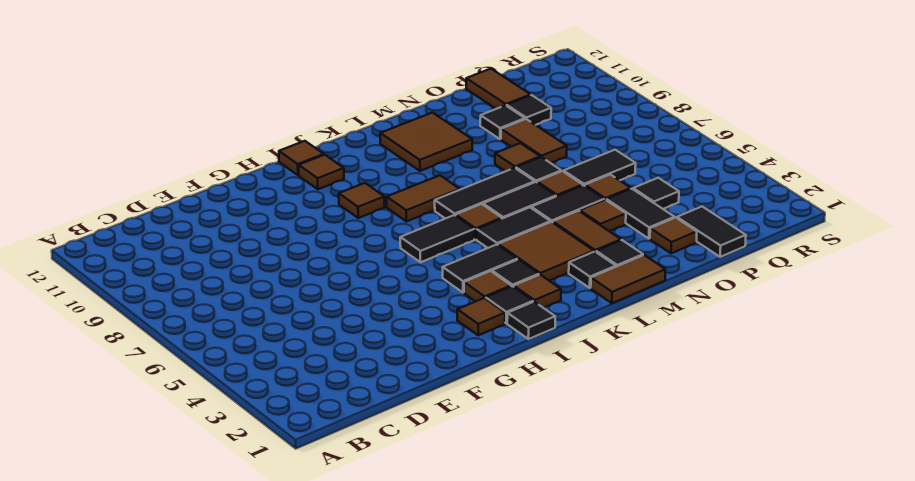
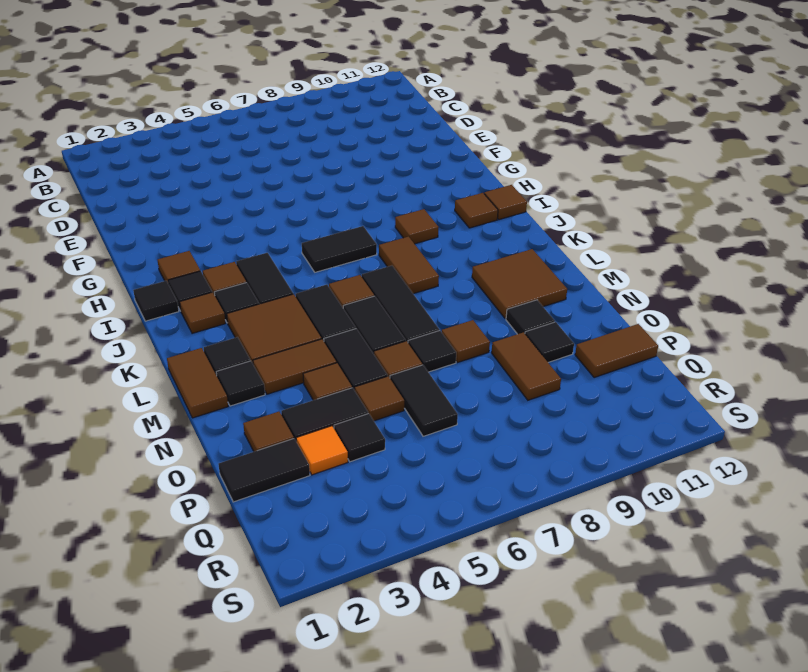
black 1x2 tile [400,215,474,262] -> black 1x2 tile turned to [302,226,377,272]
brown 1x2 tile [501,119,567,163] -> brown 1x2 tile turned to [491,332,561,400]
none -> orange 1x1 tile [296,426,348,475]
black 1x1 tile [507,95,551,125] -> black 1x1 tile moved to [506,300,555,334]

